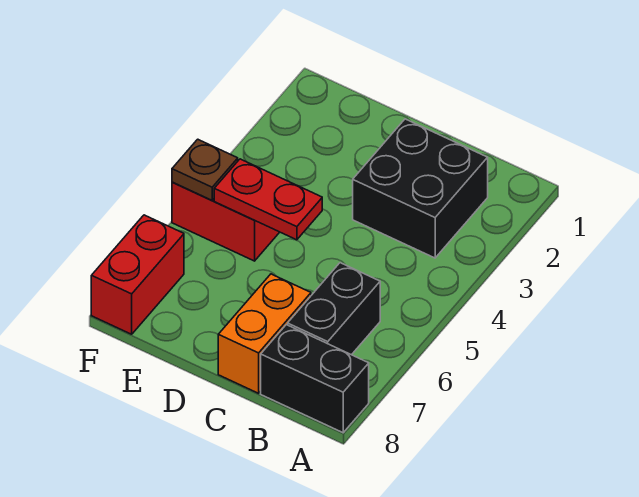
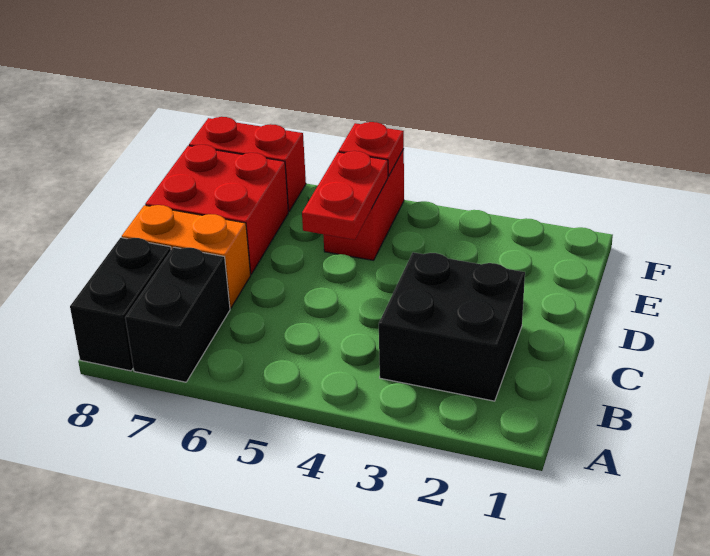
black 1x2 brick [288,263,380,355] -> black 1x2 brick turned to [125,247,230,382]
none -> red 2x2 brick [145,145,288,274]
brown 1x1 plate [172,139,238,200] -> red 1x1 plate [339,122,404,176]

